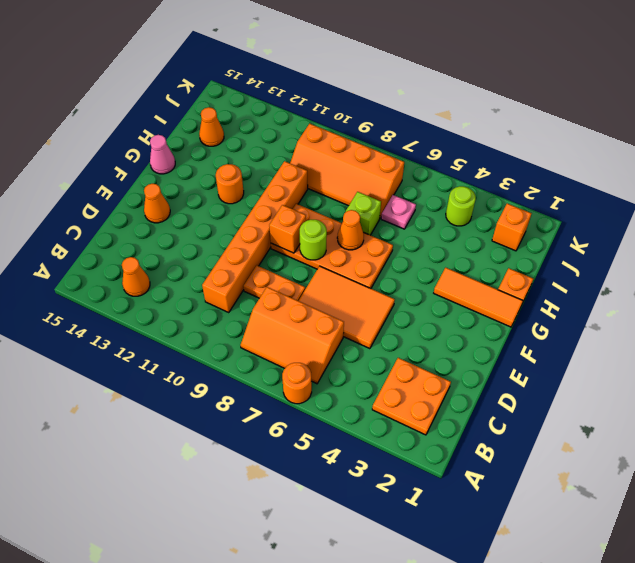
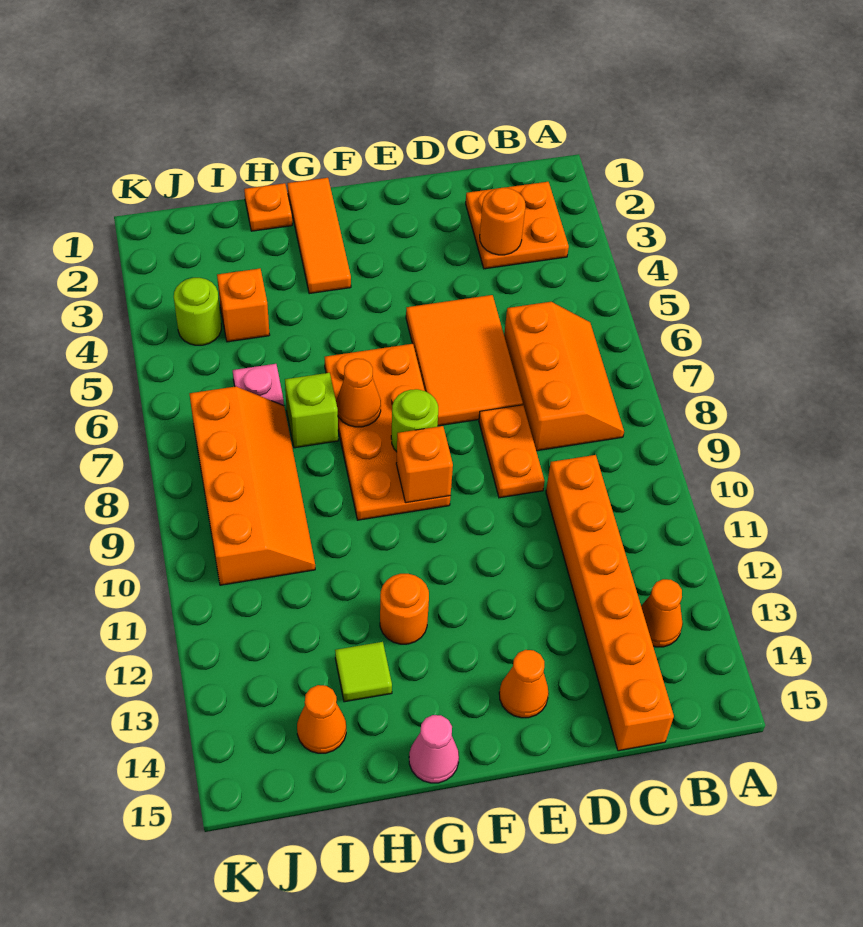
orange 1x1 round brick [282,363,312,404] -> orange 1x1 round brick moved to [480,188,525,255]
orange 1x6 brick [202,161,308,312] -> orange 1x6 brick turned to [546,455,674,751]
none -> lime 1x1 tile [335,642,392,702]
orange 1x1 brick [492,204,532,251] -> orange 1x1 brick moved to [217,269,270,342]

